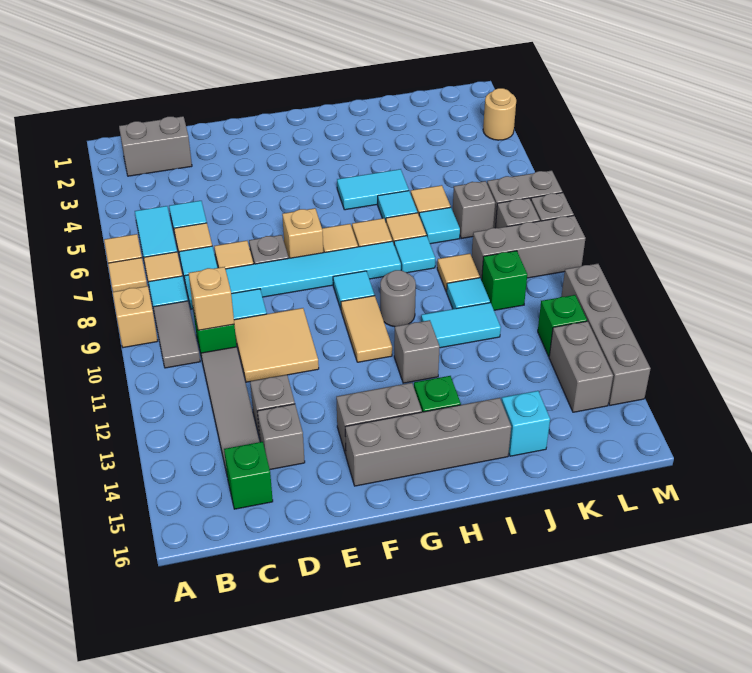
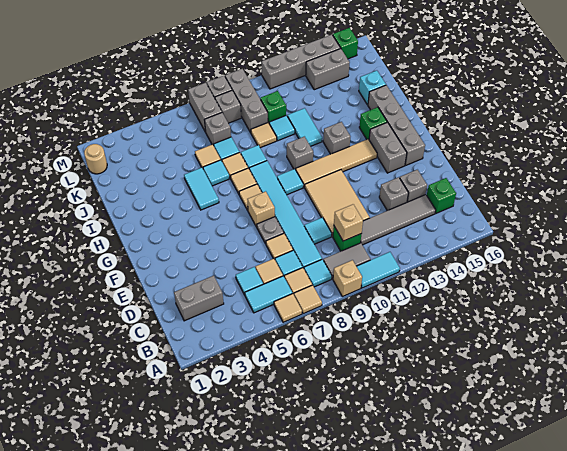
none -> cyan 1x2 tile [356,252,400,288]
grey 1x2 brick [119,116,192,176] -> grey 1x2 brick turned to [174,276,224,321]
tan 2x2 tile [234,308,319,382] -> tan 2x3 tile [304,170,370,237]
tan 1x2 tile [341,296,392,362] -> tan 1x4 tile [296,139,377,187]
grey 1x1 round brick [380,270,416,327] -> grey 1x1 brick [287,137,313,170]
green 1x1 brick [538,295,587,356] -> green 1x1 brick moved to [333,28,358,59]
tan 1x1 round brick [483,88,516,140] -> tan 1x1 round brick moved to [84,144,107,174]

